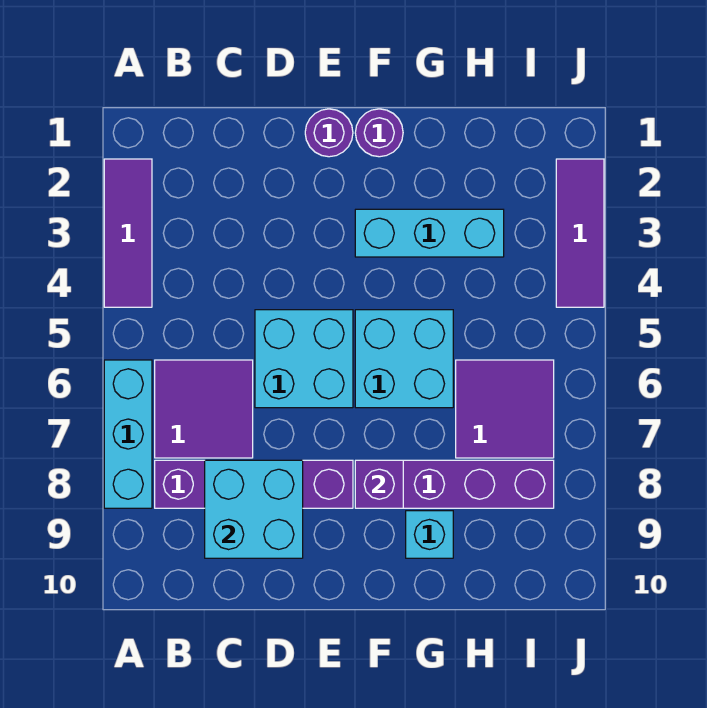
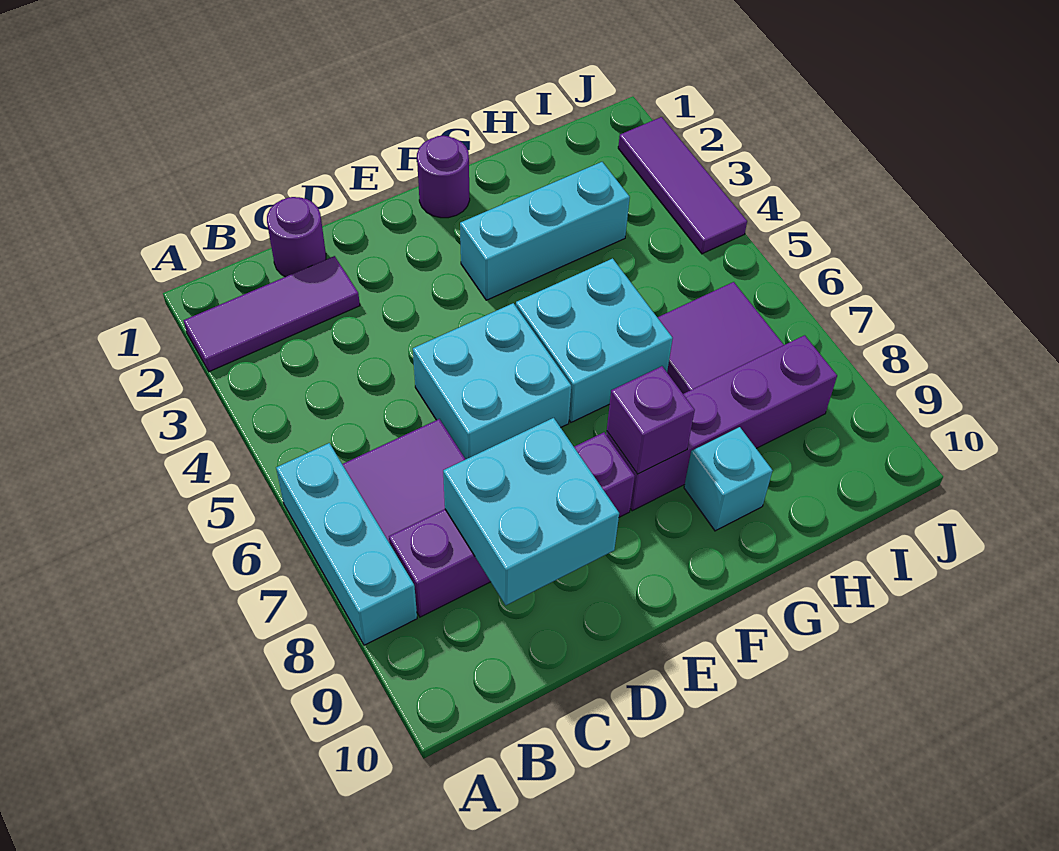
purple 1x3 tile [104,159,152,307] -> purple 1x3 tile turned to [184,256,360,372]
purple 1x1 round brick [305,109,353,157] -> purple 1x1 round brick moved to [267,197,326,277]

